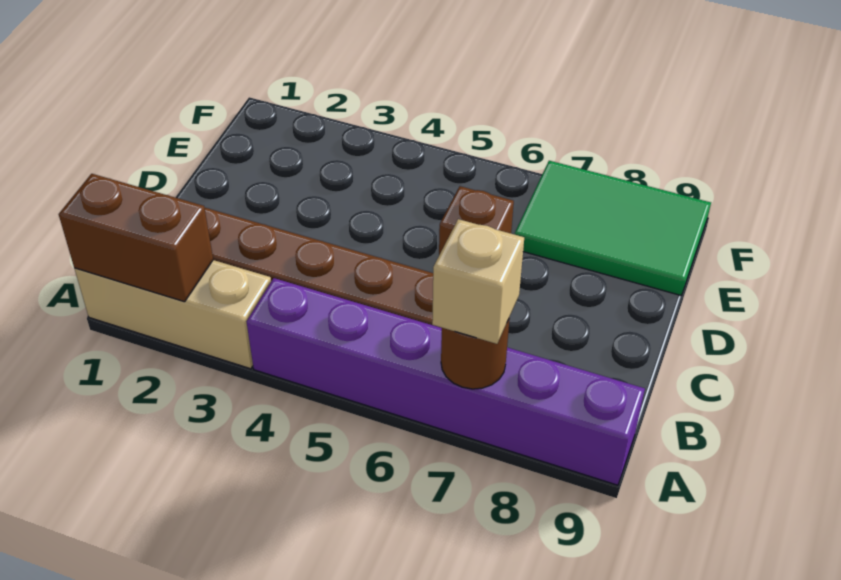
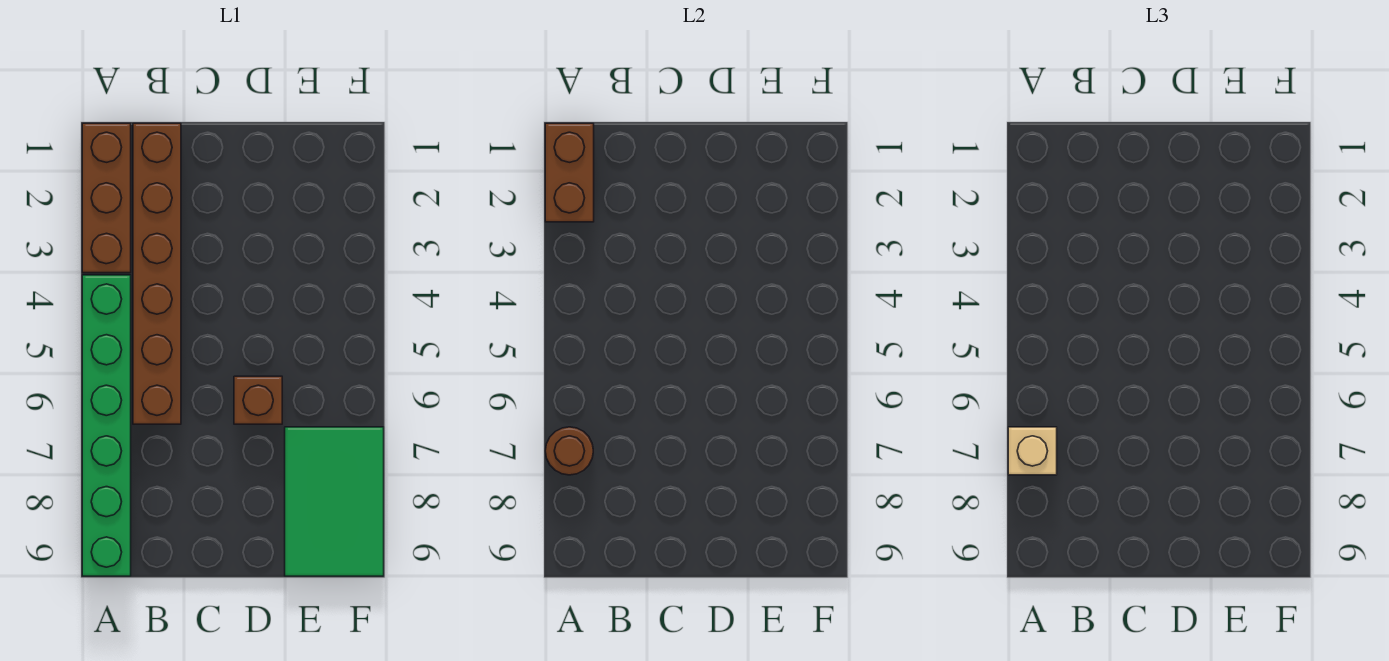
tan 1x3 brick [74,260,271,369] -> brown 1x3 brick [82,123,131,273]
purple 1x6 brick [246,278,645,485] -> green 1x6 brick [82,275,131,576]

